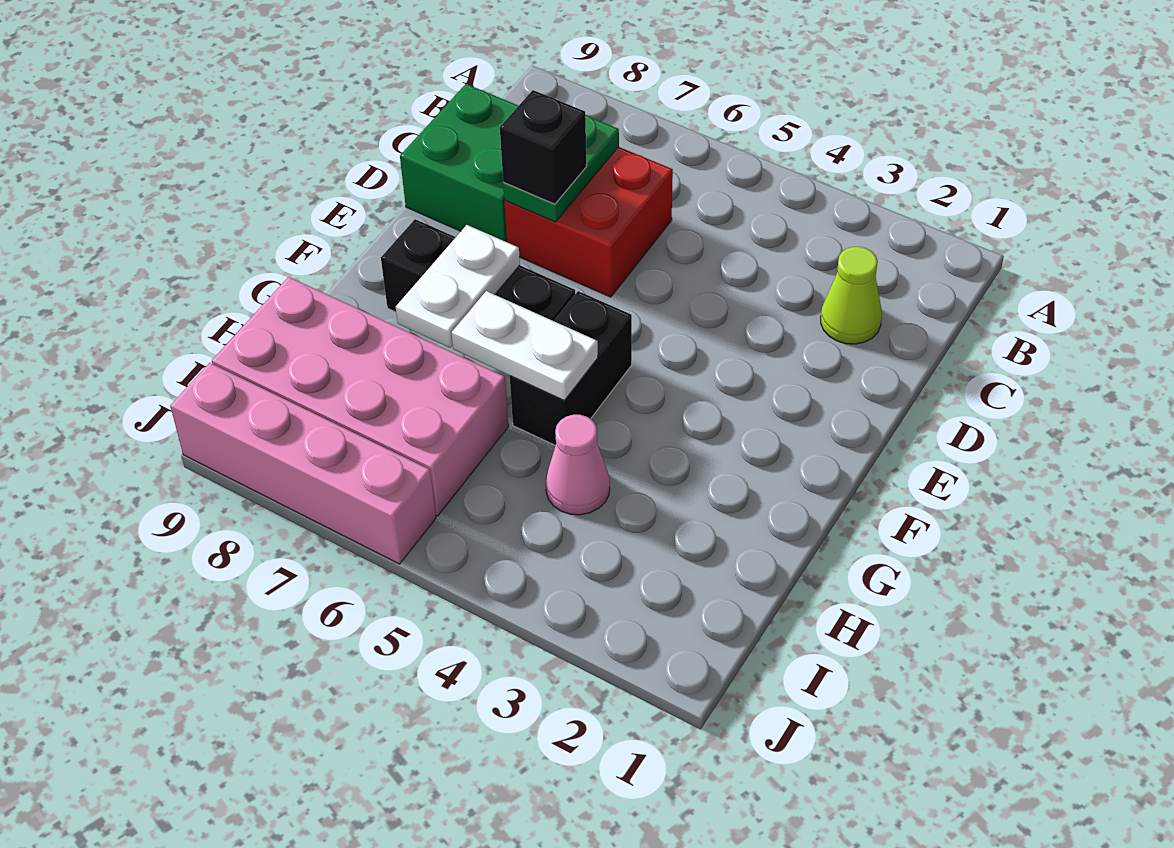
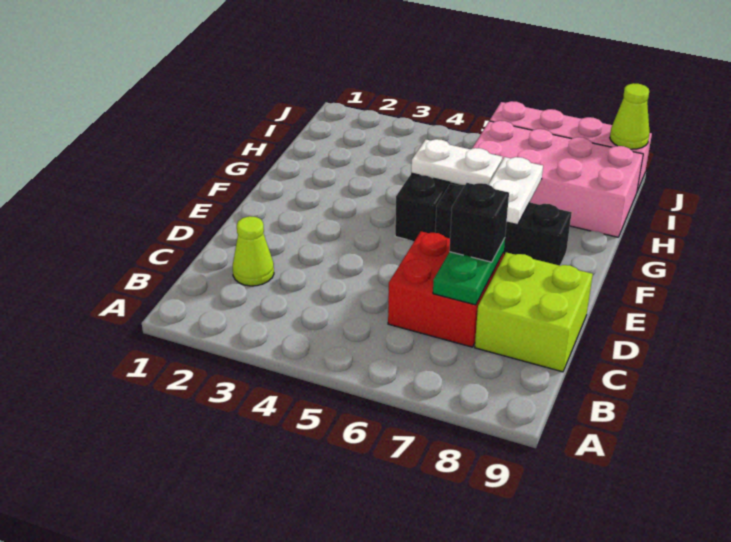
green 2x2 brick [400,84,519,242] -> lime 2x2 brick [475,252,593,372]
pink 1x1 cone [546,415,610,515] -> none
none -> lime 1x1 cone [610,83,650,149]

